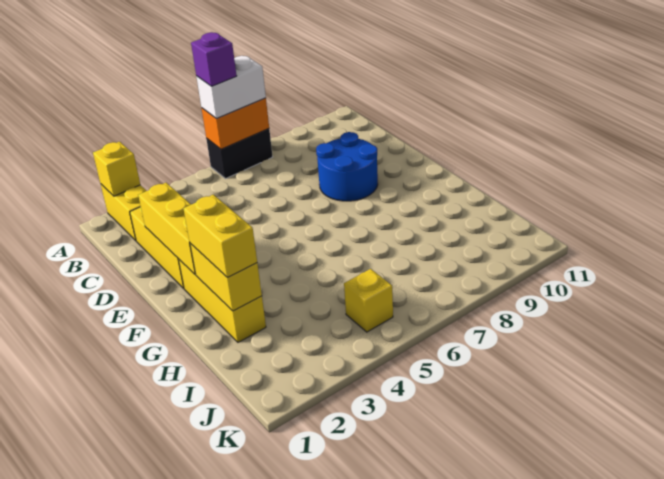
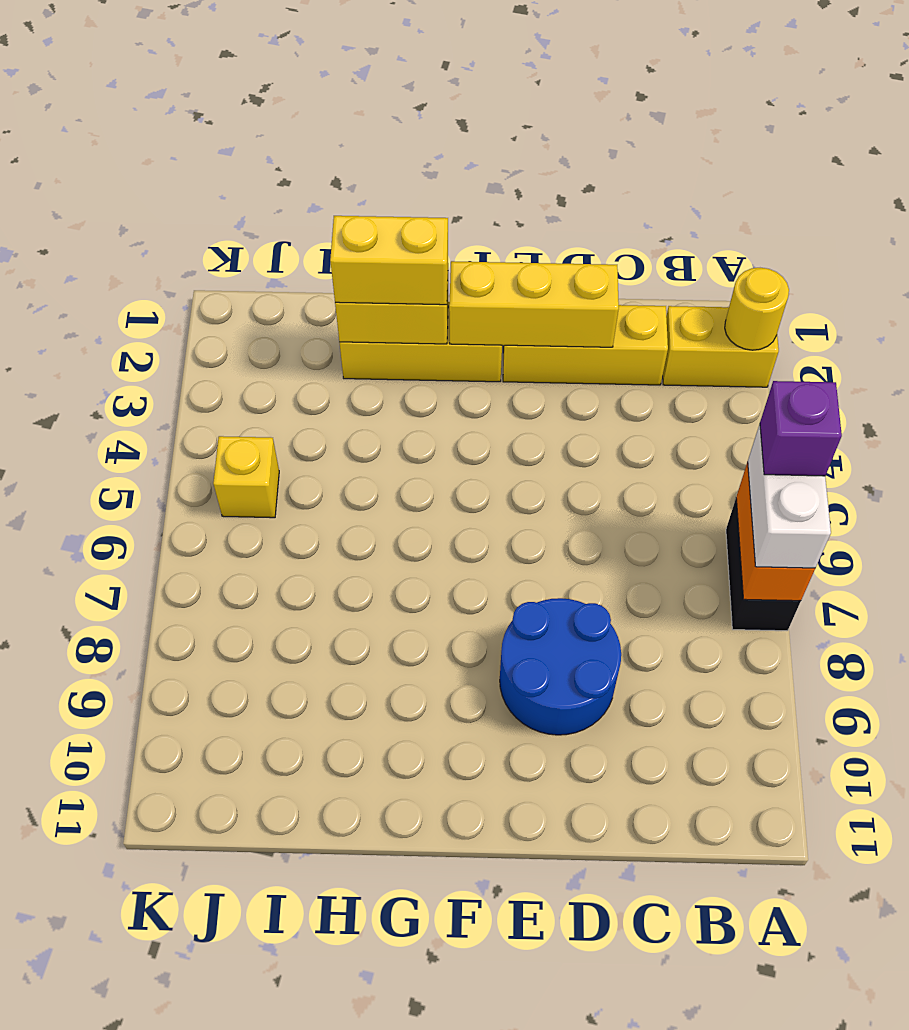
yellow 1x1 brick [93,142,140,196] -> yellow 1x1 round brick [725,268,789,350]

